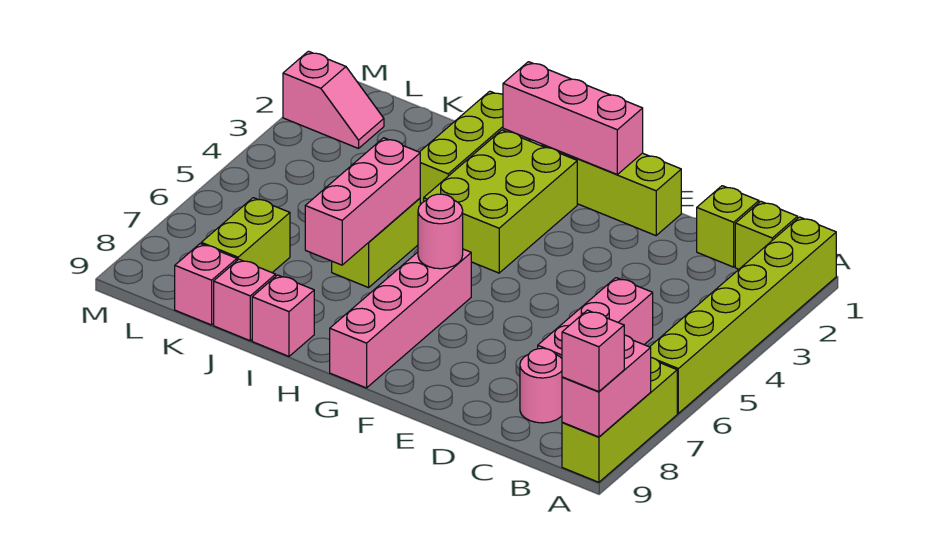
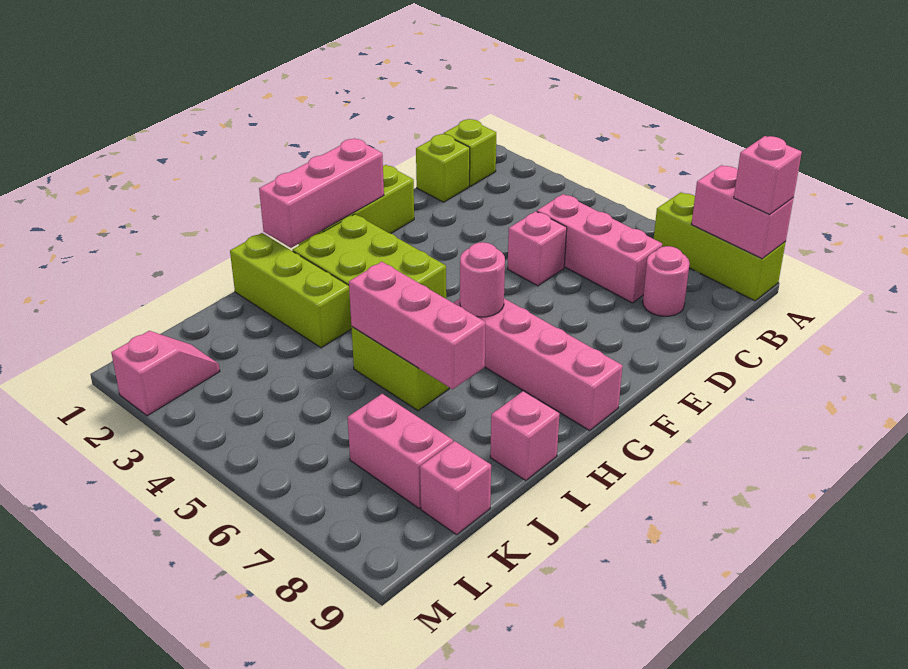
lime 1x6 brick [650,217,836,413] -> none
pink 1x1 brick [214,259,276,341] -> pink 1x1 brick moved to [508,211,567,286]
lime 1x2 brick [201,198,290,273] -> pink 1x2 brick [347,394,453,508]

